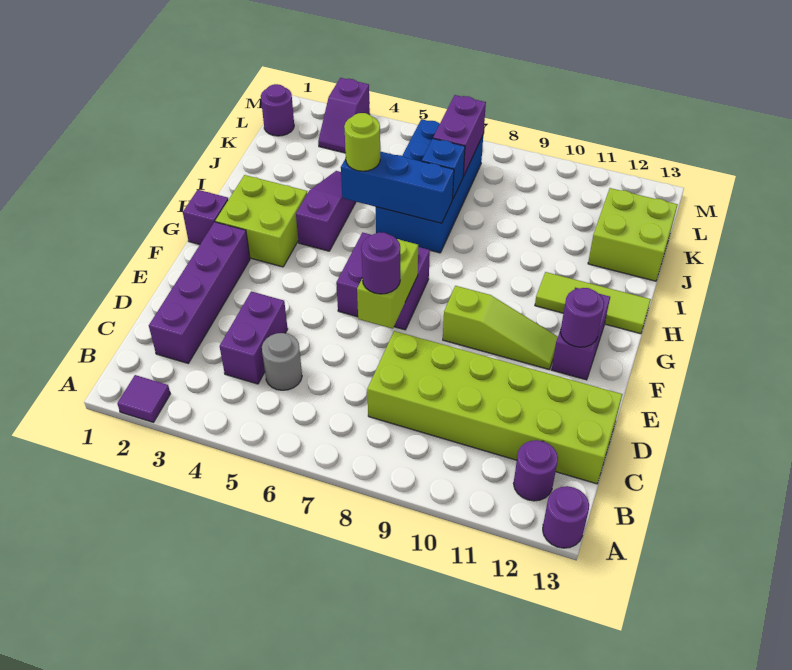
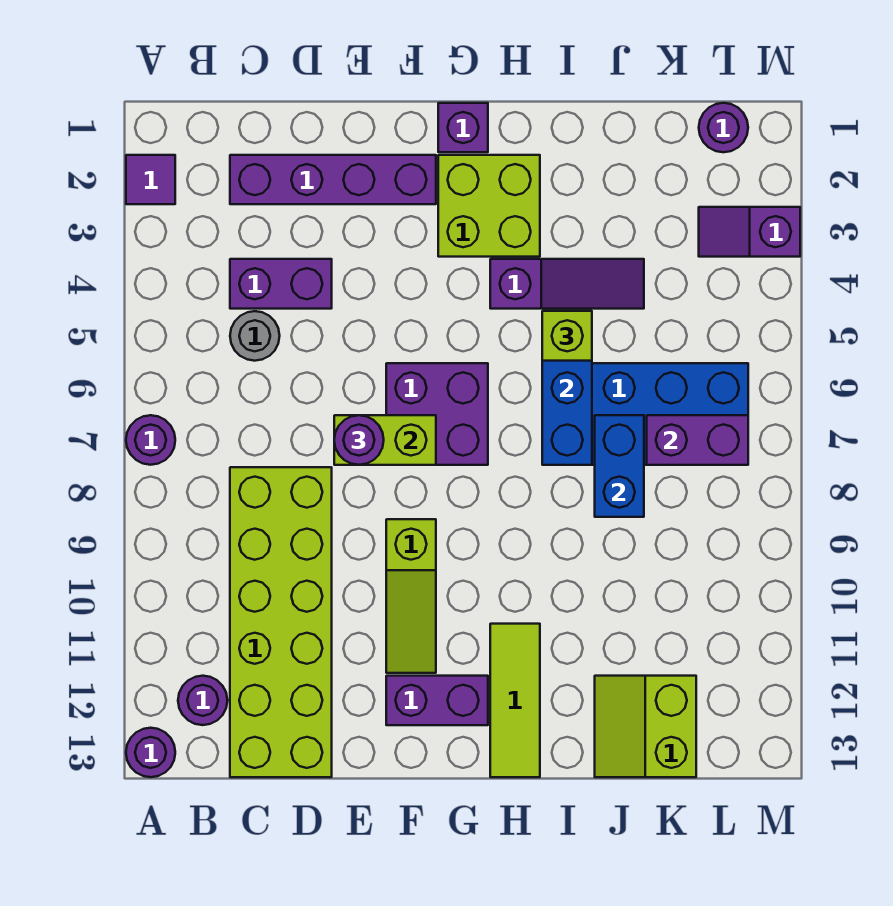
purple 1x1 round brick [560,288,604,347] -> purple 1x1 round brick moved to [126,415,175,465]
lime 1x1 round brick [344,113,380,171] -> lime 1x1 brick [542,311,592,361]
blue 1x1 brick [422,139,465,198] -> blue 1x2 brick [595,415,644,517]
lime 2x2 brick [588,188,678,281] -> lime 2x2 slope [595,676,696,777]

